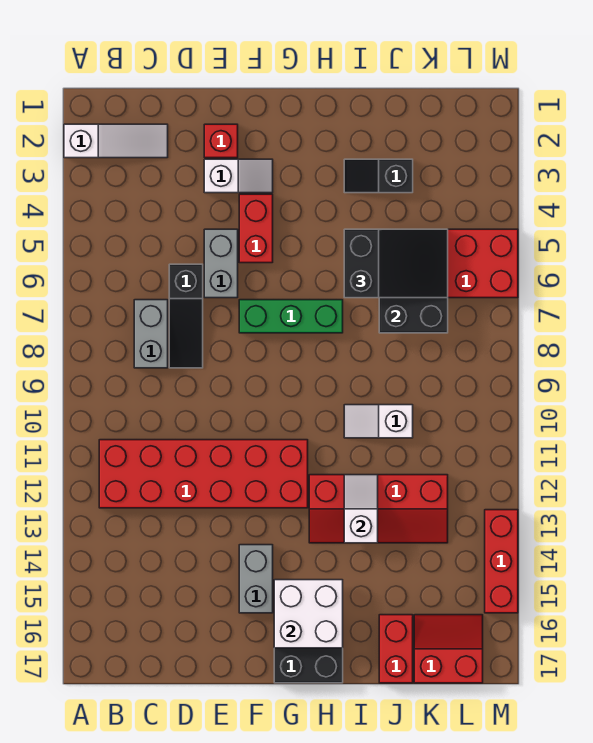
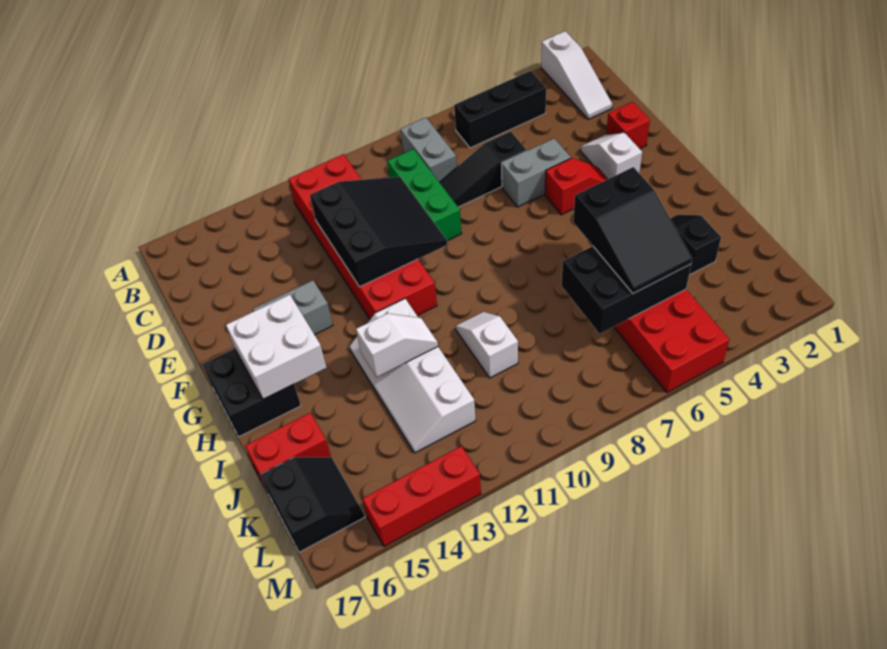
none -> black 1x3 brick [454,71,546,148]
grey 1x2 brick [134,300,168,368] -> grey 1x2 brick turned to [400,118,457,182]
none -> black 3x3 slope [310,177,448,287]
white 1x2 slope [204,159,273,193] -> white 1x2 slope turned to [580,133,642,179]
red 1x2 brick [239,194,273,263] -> red 1x2 slope [545,158,607,215]
green 1x3 brick [239,300,343,333] -> green 1x3 brick moved to [387,149,462,241]
red 2x4 slope [309,475,448,543] -> white 2x4 slope [349,299,476,453]
red 2x2 slope [414,615,483,683] -> black 2x2 slope [261,457,365,552]

